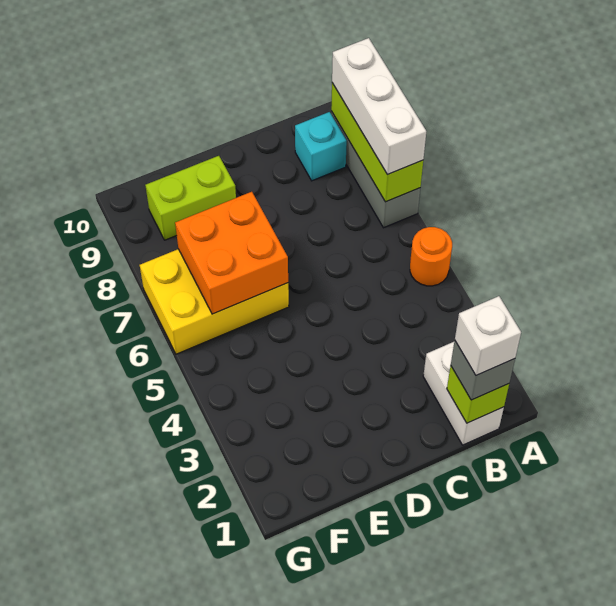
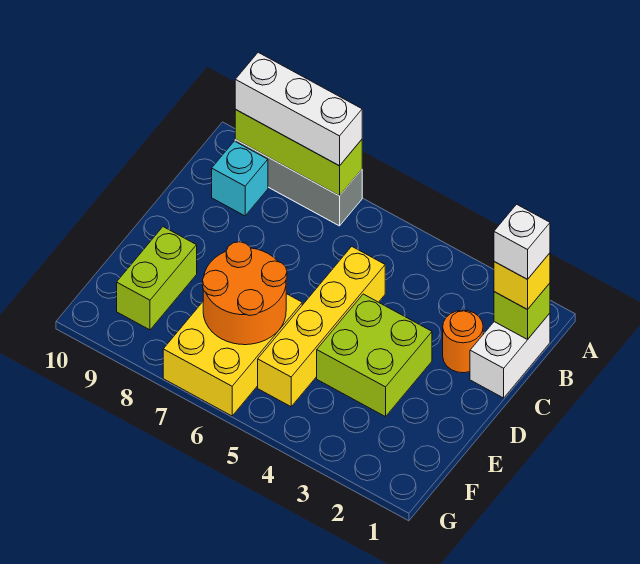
orange 1x1 round brick [410,227,452,286] -> orange 1x1 round brick moved to [443,310,483,373]
white 1x2 brick [423,342,504,445] -> white 1x2 brick turned to [470,313,550,398]
grey 1x1 brick [451,341,515,400] -> yellow 1x1 brick [494,253,550,310]
none -> yellow 1x4 brick [258,246,385,407]
none -> lime 2x2 brick [317,294,432,417]
orange 2x2 brick [175,192,288,314] -> orange 2x2 round brick [202,242,287,345]

